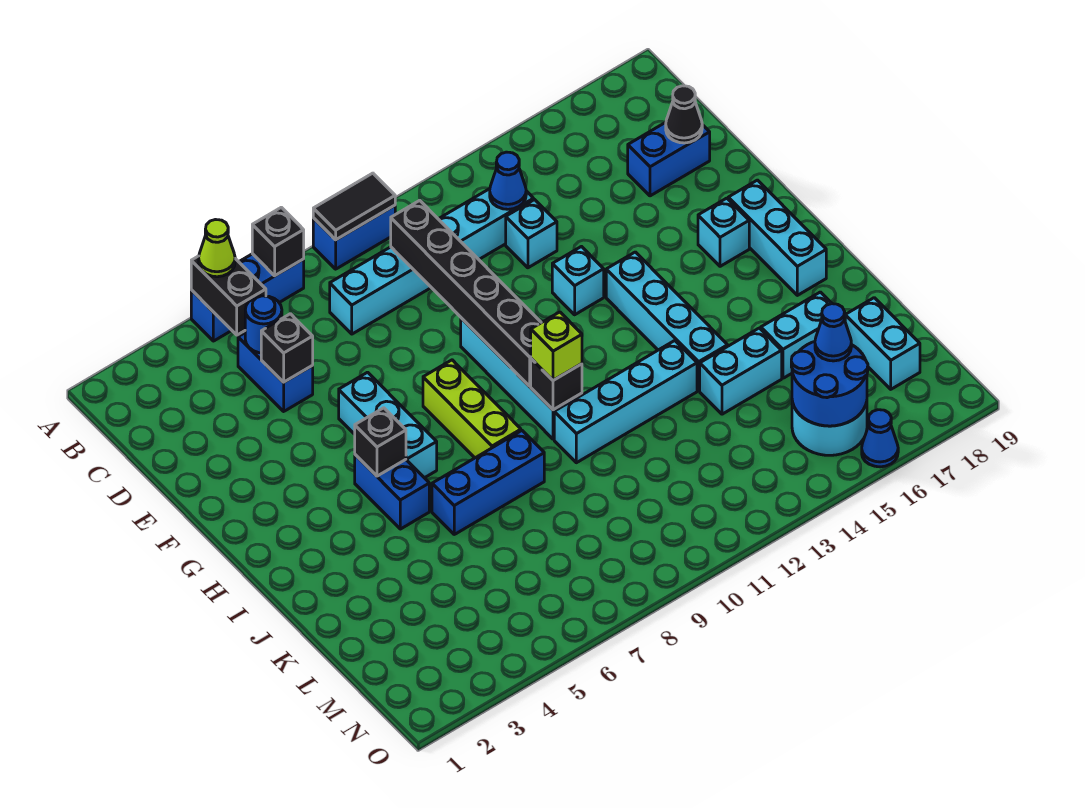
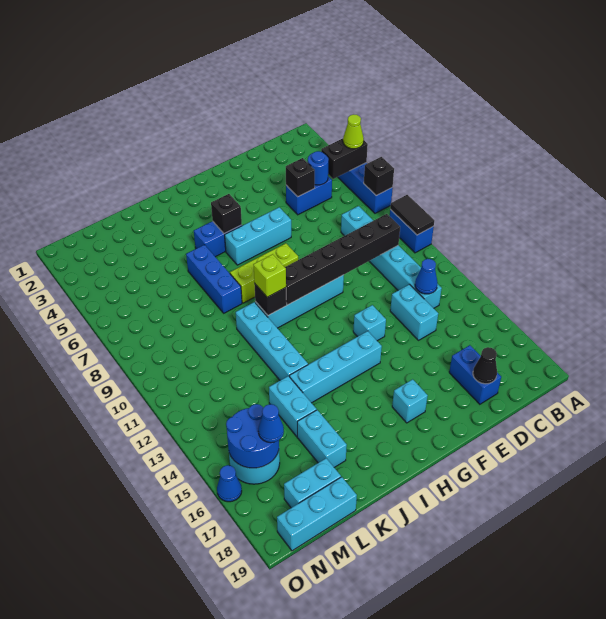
cyan 1x1 brick [506,200,557,268] -> cyan 1x2 brick [390,284,438,340]
cyan 1x3 brick [728,180,826,295] -> cyan 1x3 brick moved to [277,477,357,551]

